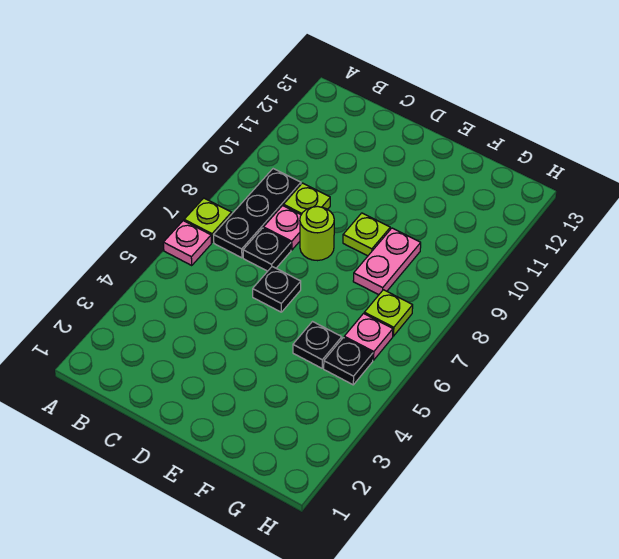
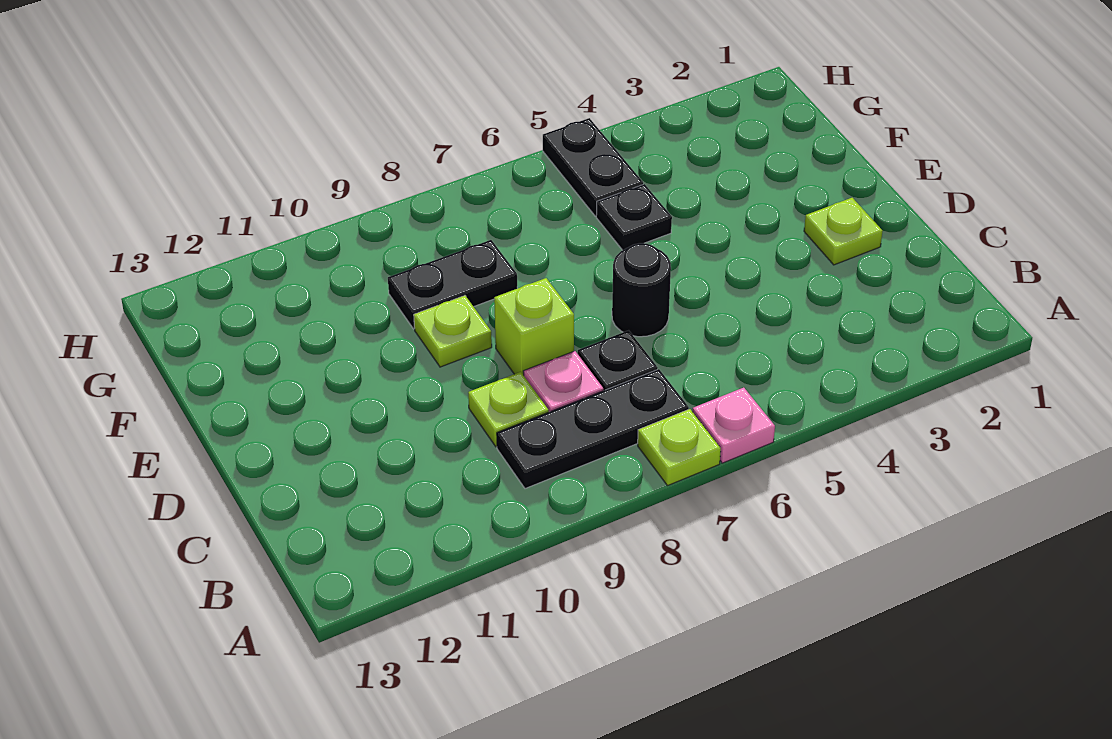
black 1x1 plate [253,267,301,312] -> black 1x1 round brick [612,243,671,337]
lime 1x1 round brick [300,206,334,261] -> lime 1x1 brick [494,278,574,375]
pink 1x2 plate [353,228,421,295] -> black 1x2 plate [388,240,517,329]
black 1x1 plate [324,338,373,385] -> black 1x2 plate [543,118,643,216]
pink 1x1 plate [344,314,393,360] -> none
lime 1x1 plate [364,290,413,336] -> lime 1x1 plate moved to [804,198,883,265]

